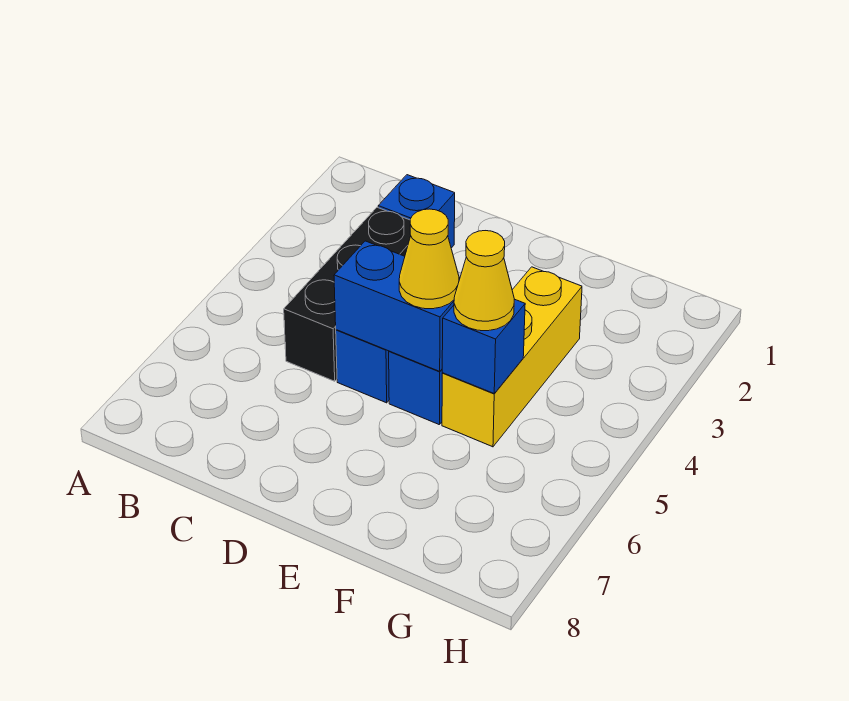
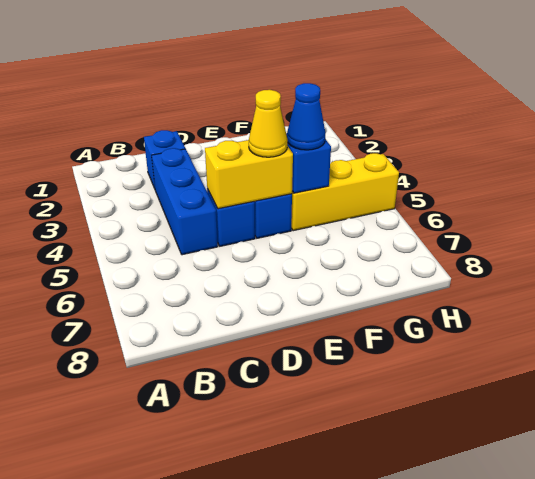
black 1x3 brick [284,207,411,381] -> blue 1x3 brick [152,148,218,255]
blue 1x2 brick [334,241,460,371] -> yellow 1x2 brick [205,140,293,209]
yellow 1x3 brick [442,267,582,447] -> yellow 1x3 brick turned to [291,153,399,231]
yellow 1x1 cone [454,231,514,331] -> blue 1x1 cone [287,83,326,150]

